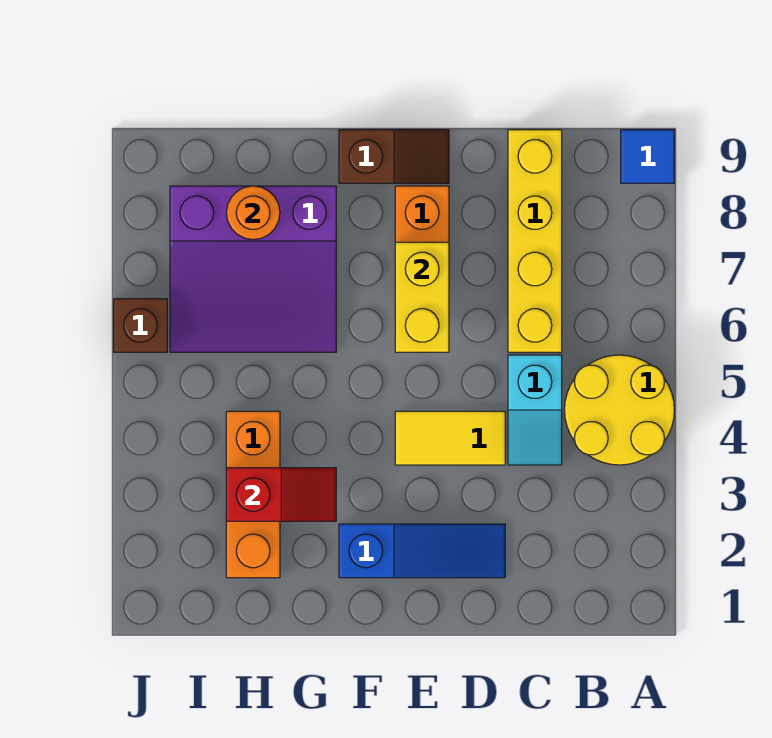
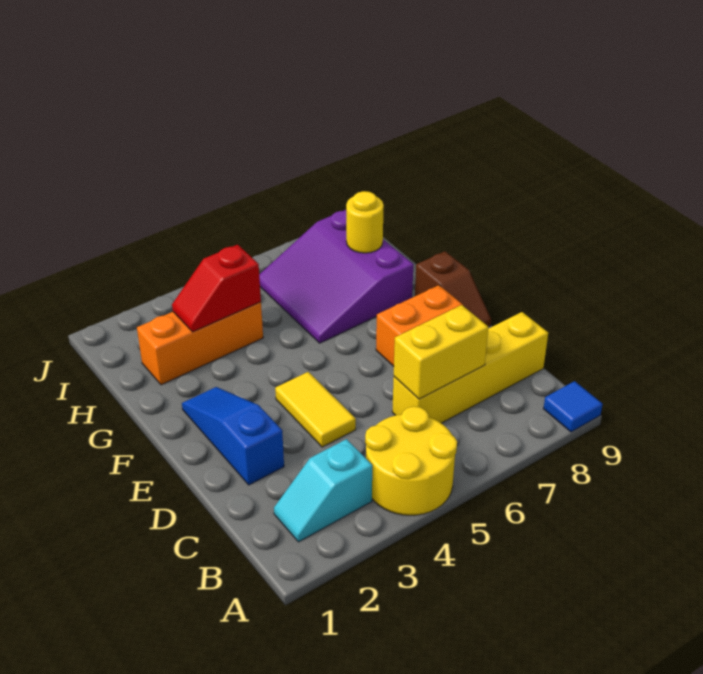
cyan 1x2 slope [508,355,562,465] -> cyan 1x2 slope moved to [274,439,372,542]
blue 1x3 slope [339,524,505,578] -> blue 1x3 slope turned to [182,387,284,485]
yellow 1x2 brick [395,242,449,352] -> yellow 1x2 brick moved to [394,305,488,399]
red 1x2 slope [226,468,336,521] -> red 1x2 slope turned to [172,245,261,332]
orange 1x1 round brick [226,186,280,240] -> yellow 1x1 round brick [346,191,384,253]
brown 1x1 brick [114,299,167,352] -> none

